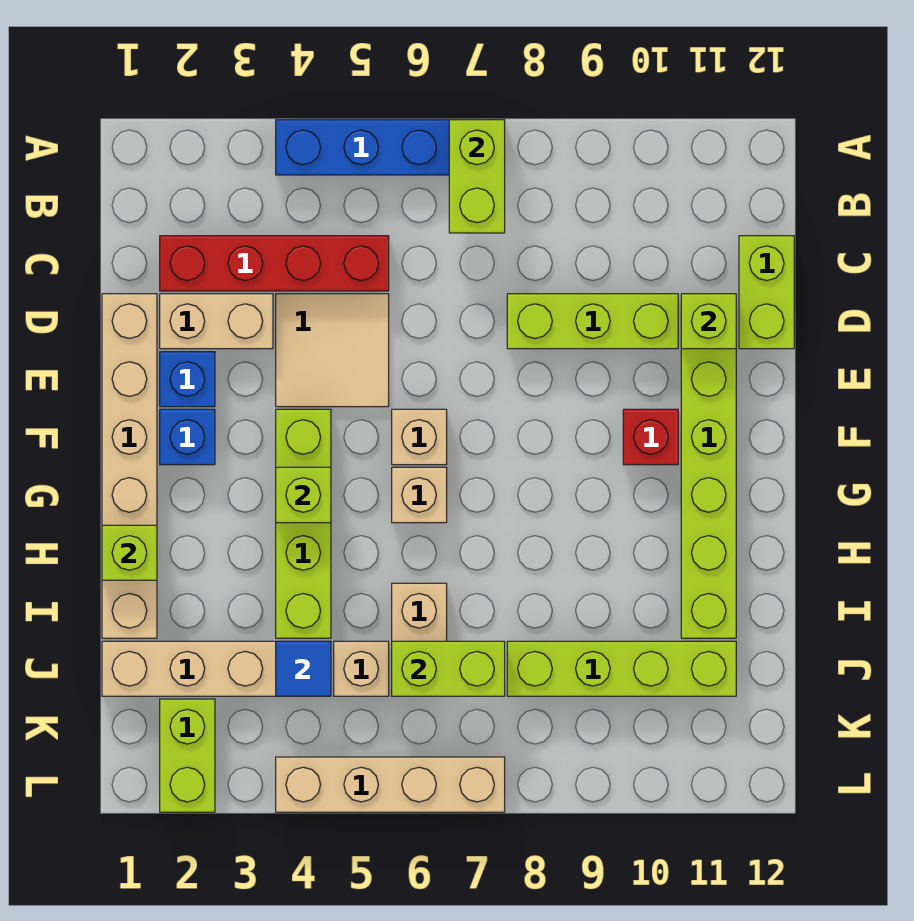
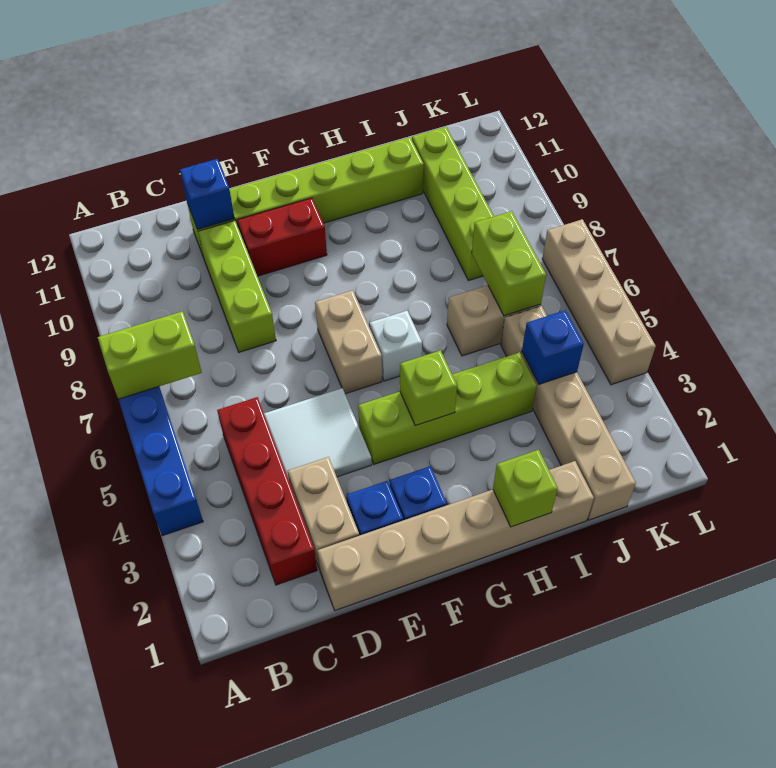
lime 1x2 brick [739,236,794,349] -> none
tan 2x2 tile [276,294,389,407] -> white 2x2 tile [264,388,372,480]
lime 1x1 brick [681,294,736,349] -> blue 1x1 brick [180,159,234,229]
tan 1x1 brick [392,409,447,465] -> tan 1x2 brick [315,290,382,394]
red 1x1 brick [623,409,678,465] -> red 1x2 brick [237,198,327,276]
tan 1x1 brick [392,467,447,523] -> white 1x1 brick [369,311,422,381]
blue 1x1 tile [276,641,331,696] -> blue 1x1 brick [522,310,584,384]
lime 1x2 brick [160,699,215,812] -> none

